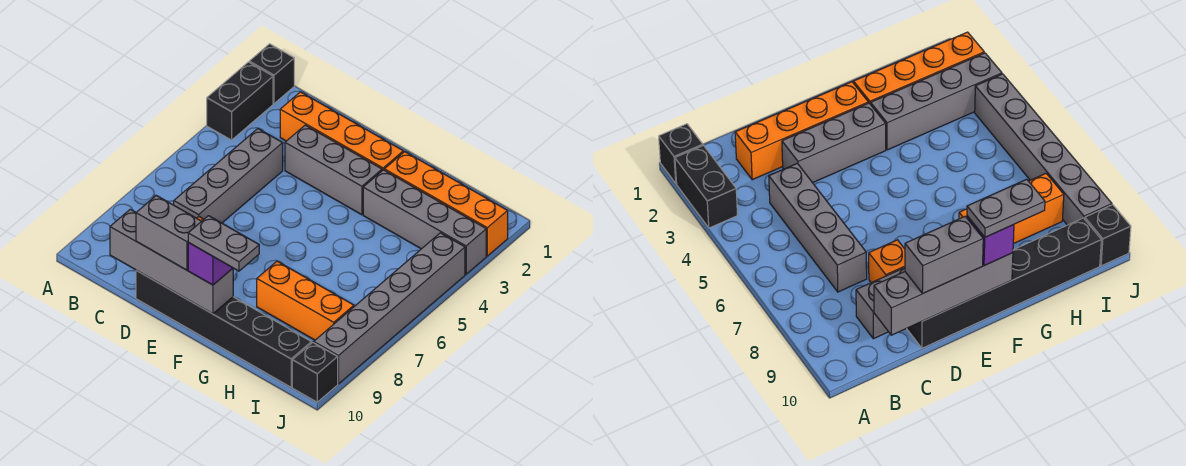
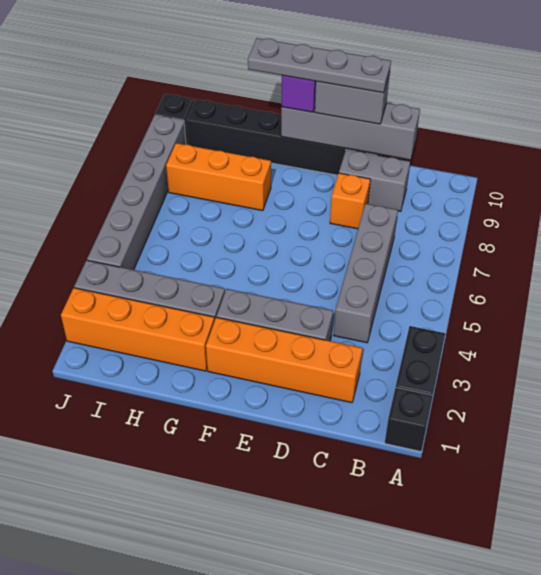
grey 1x2 plate [188,216,259,271] -> grey 1x4 plate [248,38,391,93]

